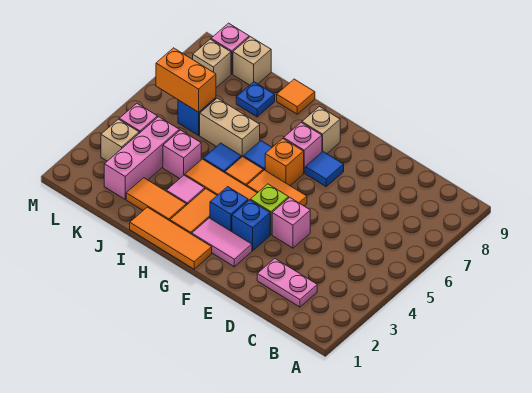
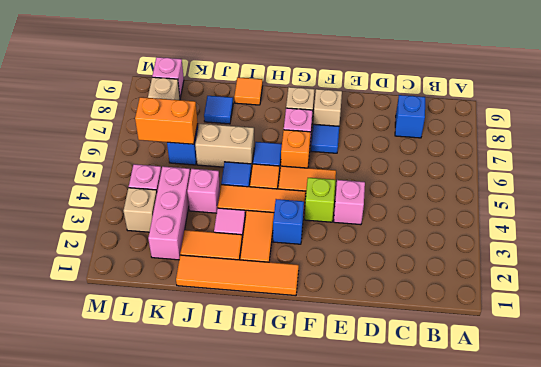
pink 1x2 plate [257,259,317,307] -> none
pink 1x2 tile [192,218,252,267] -> none
blue 1x1 brick [232,200,270,251] -> blue 1x1 brick moved to [395,95,425,138]
orange 1x3 tile [130,207,212,269] -> orange 1x4 tile [176,255,299,296]
blue 1x1 plate [236,82,275,117] -> blue 1x1 tile [204,96,233,124]
tan 1x1 brick [233,37,271,85] -> tan 1x1 brick moved to [313,89,342,126]

